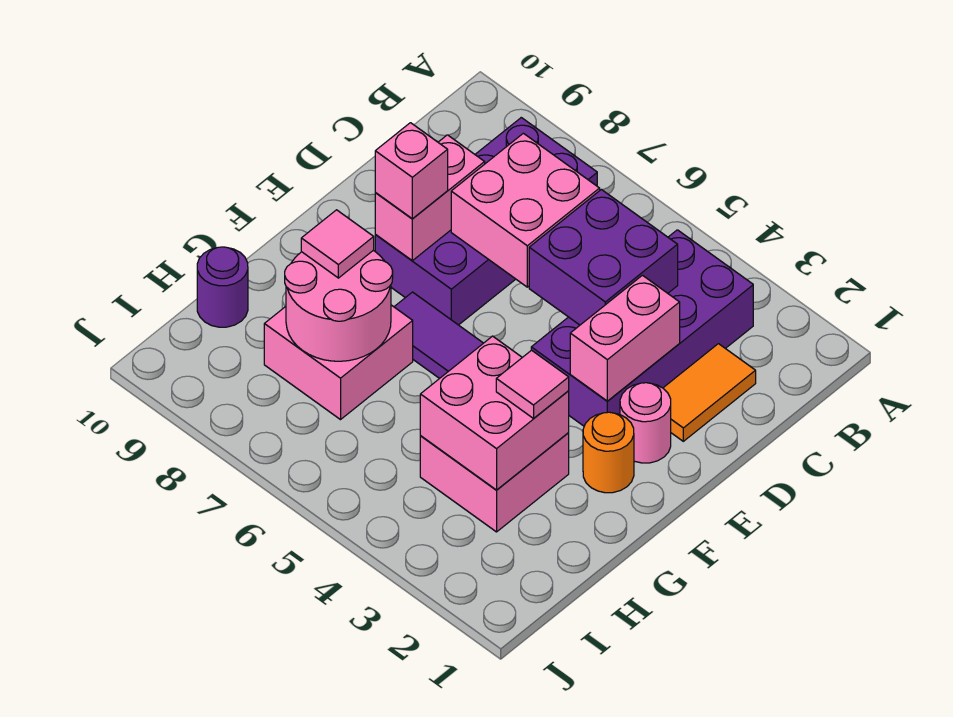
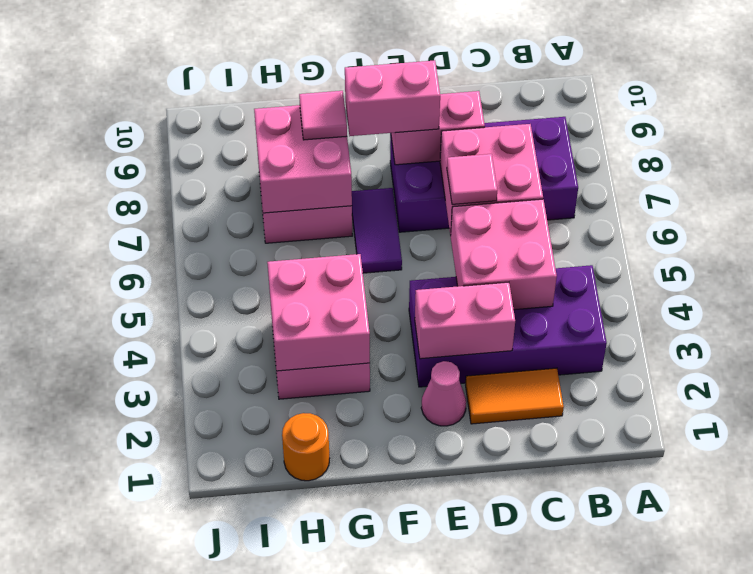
purple 2x2 brick [529,190,678,325] -> pink 2x2 brick [451,199,557,310]
pink 1x1 round brick [620,383,671,463] -> pink 1x1 cone [421,361,466,426]
pink 1x1 brick [375,123,448,219] -> pink 1x2 brick [345,60,440,136]
orange 1x1 round brick [583,412,634,493] -> orange 1x1 round brick moved to [282,413,330,481]
pink 1x1 tile [496,350,569,418] -> pink 1x1 tile moved to [447,154,497,204]
pink 2x2 round brick [285,250,393,361] -> pink 2x2 brick [254,105,352,213]
purple 1x1 round brick [197,247,248,327] -> none

